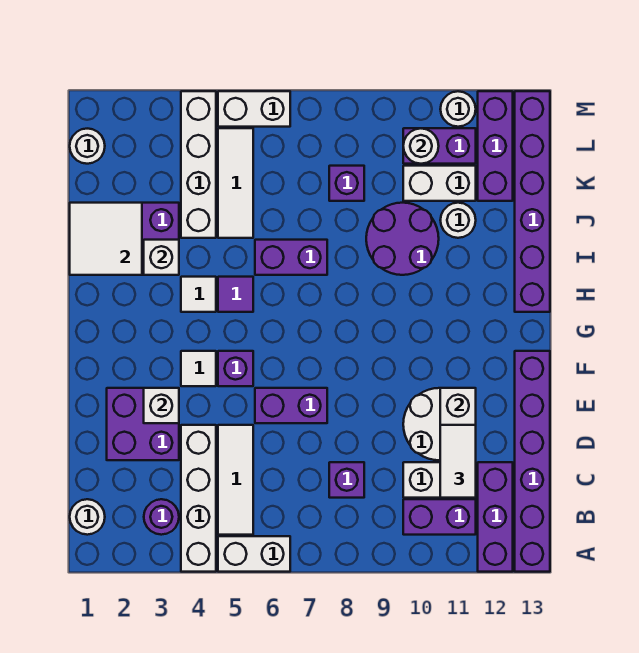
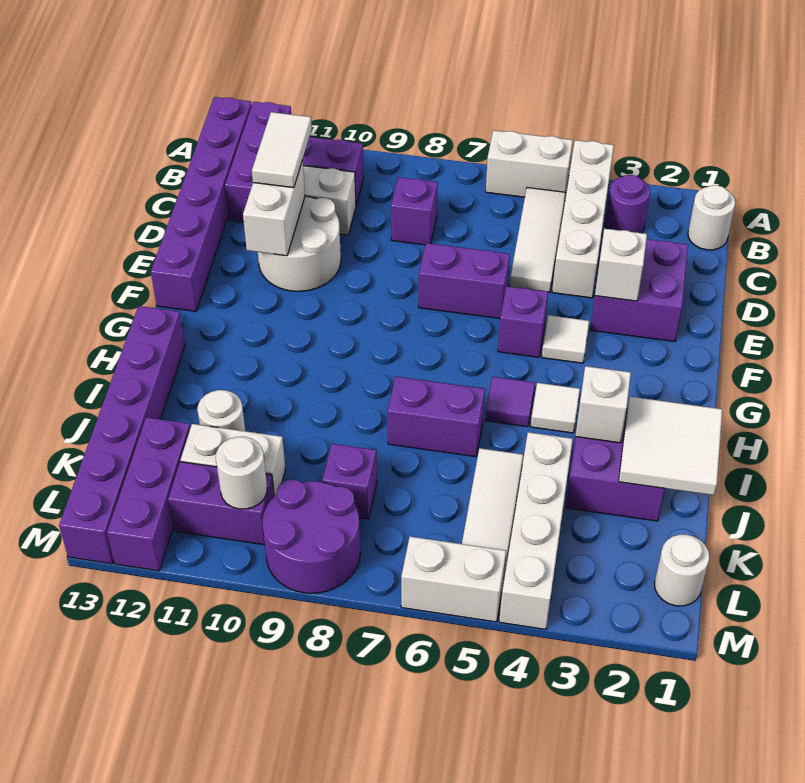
purple 2x2 round brick [366,203,439,275] -> purple 2x2 round brick moved to [262,479,360,593]
white 1x1 round brick [440,91,476,127] -> none

